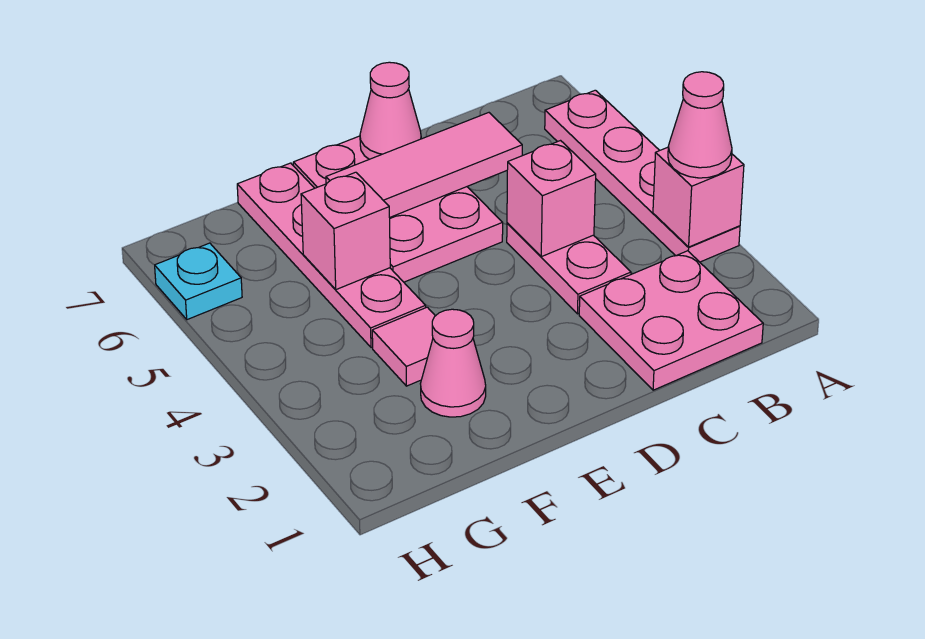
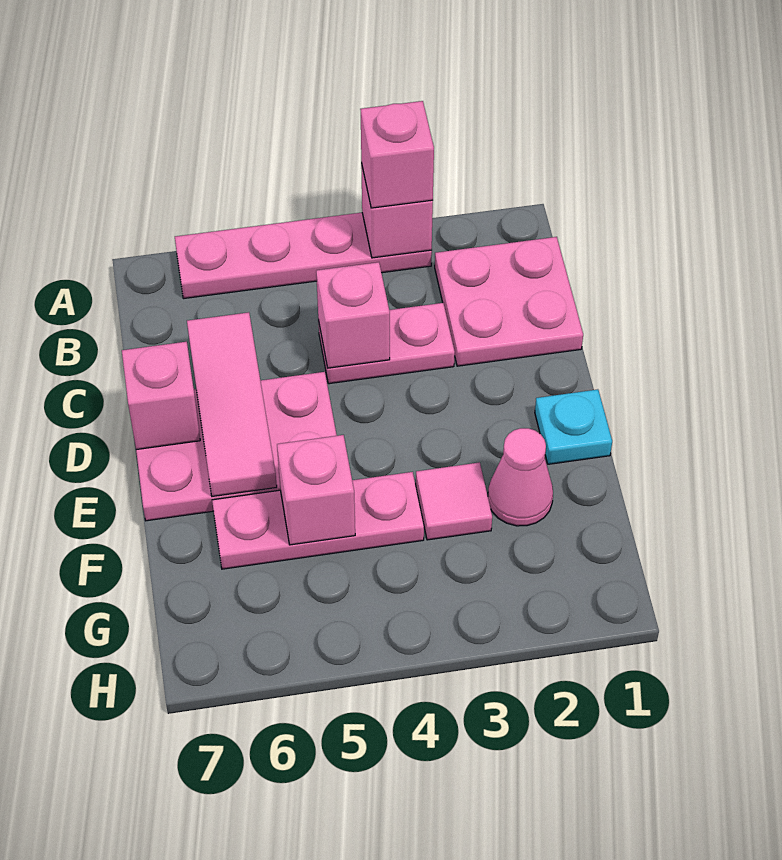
pink 1x1 cone [668,72,732,178] -> pink 1x1 brick [360,101,434,208]
pink 1x1 cone [360,62,421,159] -> pink 1x1 brick [122,342,200,450]
pink 1x4 plate [237,163,426,348] -> pink 1x3 plate [212,472,424,569]
cyan 1x1 plate [155,243,242,320] -> cyan 1x1 plate moved to [535,389,612,464]

